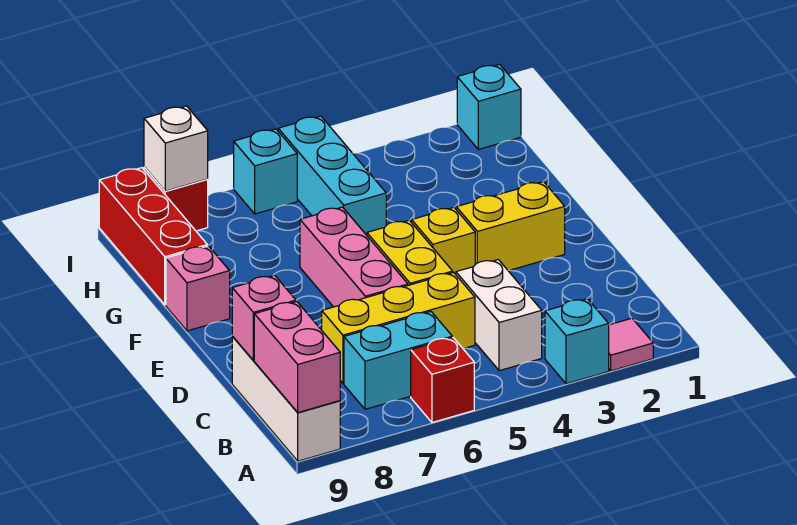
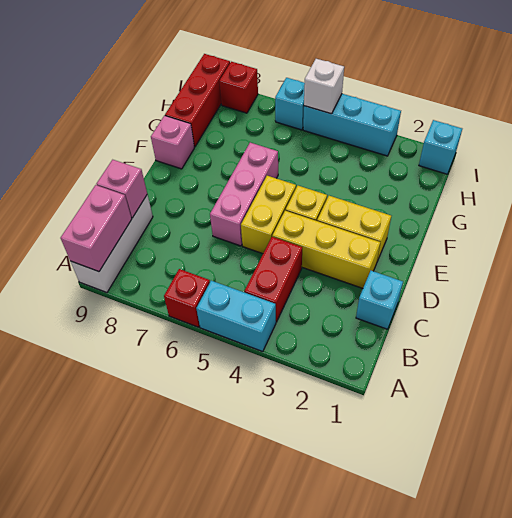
pink 1x1 tile [609,318,653,371] -> none
cyan 1x1 brick [545,299,609,384] -> cyan 1x1 brick moved to [356,271,403,329]
white 1x2 brick [456,260,542,371] -> red 1x2 brick [244,237,302,322]
cyan 1x2 brick [344,312,452,409] -> cyan 1x2 brick moved to [196,281,276,352]
yellow 1x3 brick [322,272,475,383] -> yellow 1x3 brick moved to [272,211,380,288]
cyan 1x3 brick [278,116,386,235] -> cyan 1x3 brick turned to [303,94,401,156]
white 1x1 brick [144,106,208,191] -> white 1x1 brick moved to [304,59,344,114]

